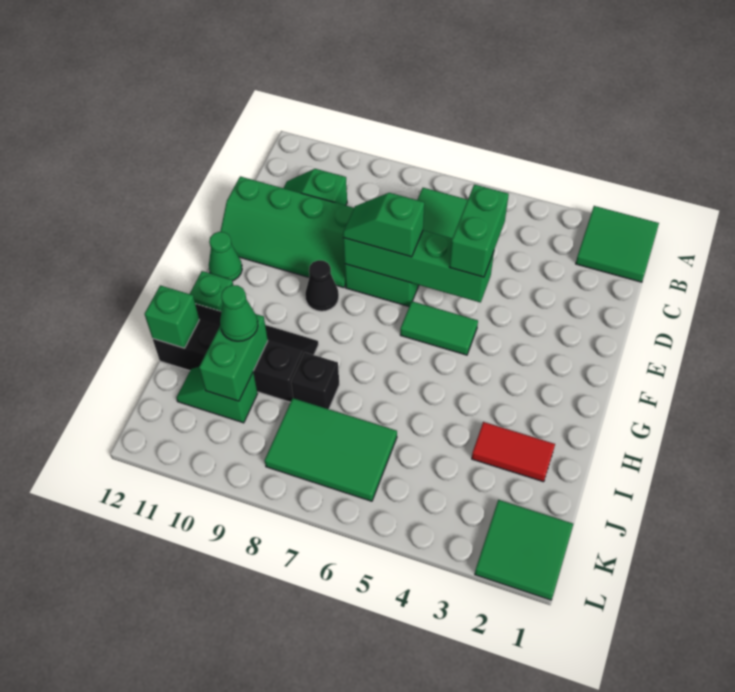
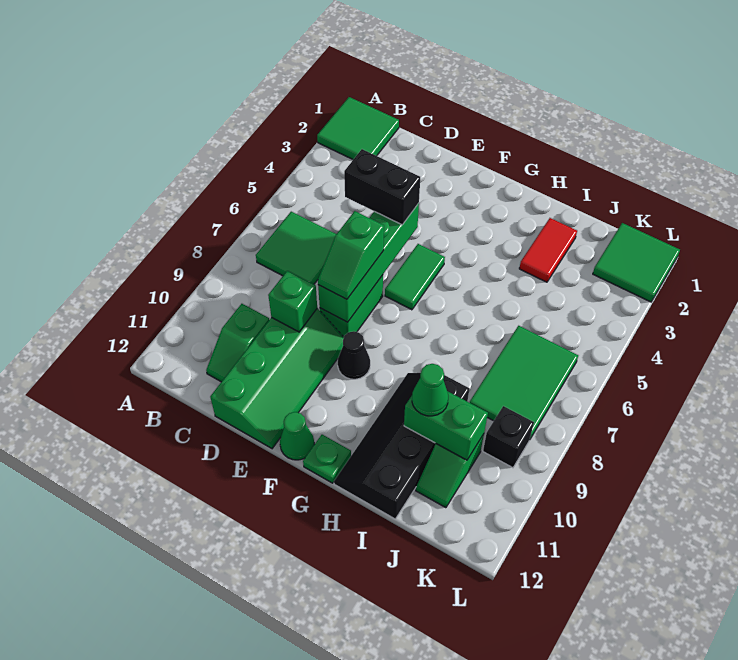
green 1x2 brick [449,184,509,277] -> black 1x2 brick [344,149,420,225]
black 1x1 brick [291,352,339,409] -> black 1x1 brick moved to [483,406,534,468]
green 1x1 brick [145,285,199,348] -> green 1x1 brick moved to [268,271,317,332]

